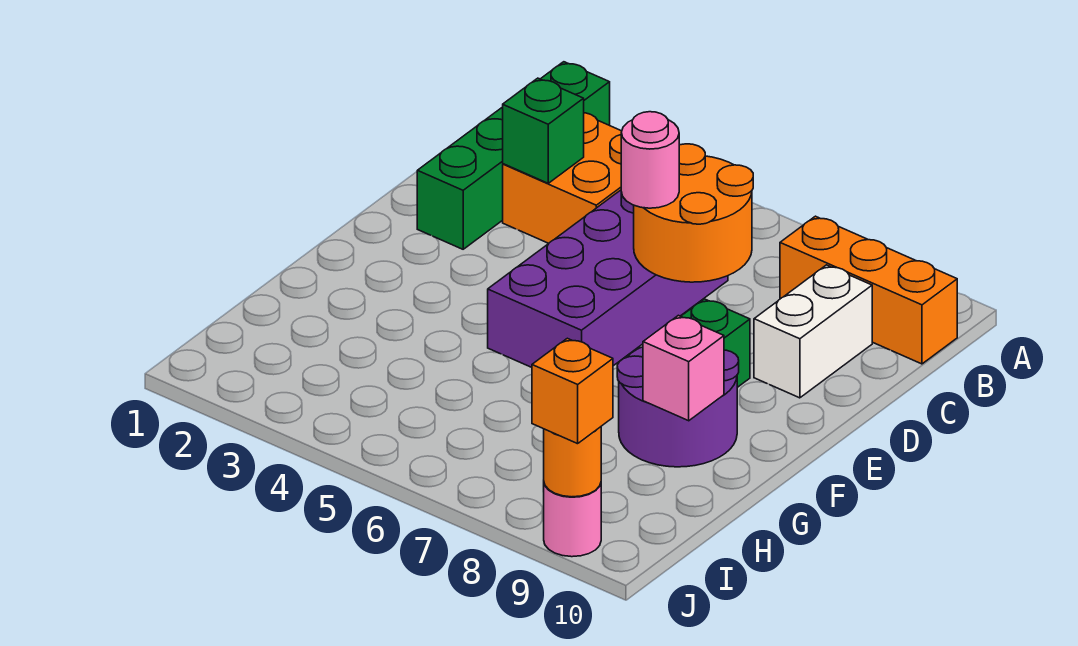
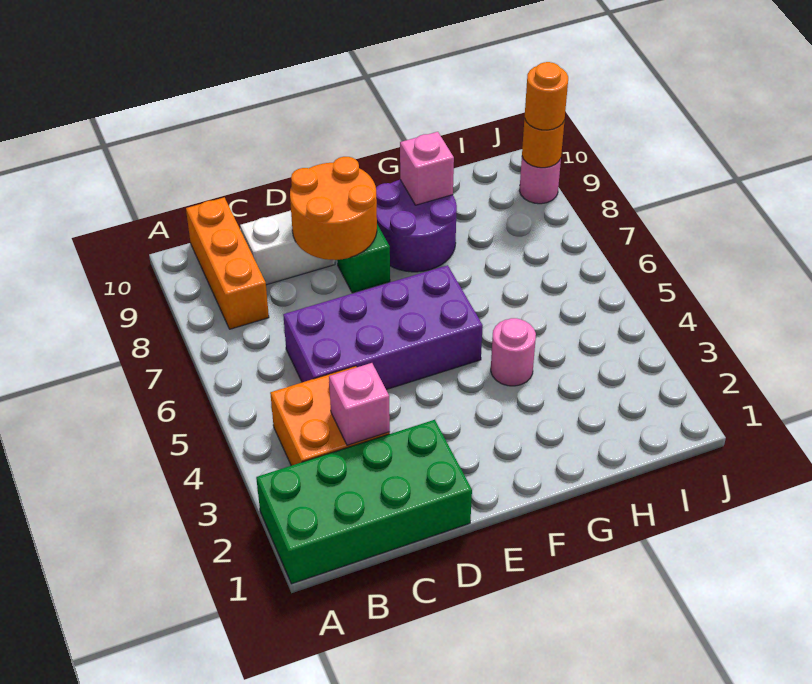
green 1x4 brick [417,62,610,249] -> green 2x4 brick [256,420,472,584]
green 1x1 brick [503,78,584,183] -> pink 1x1 brick [329,363,390,445]
orange 2x2 round brick [634,144,753,282] -> orange 2x2 round brick moved to [290,157,377,260]
pink 1x1 round brick [621,112,679,208] -> pink 1x1 round brick moved to [491,318,536,386]
orange 1x1 brick [532,338,613,444] -> orange 1x1 round brick [525,62,568,130]

